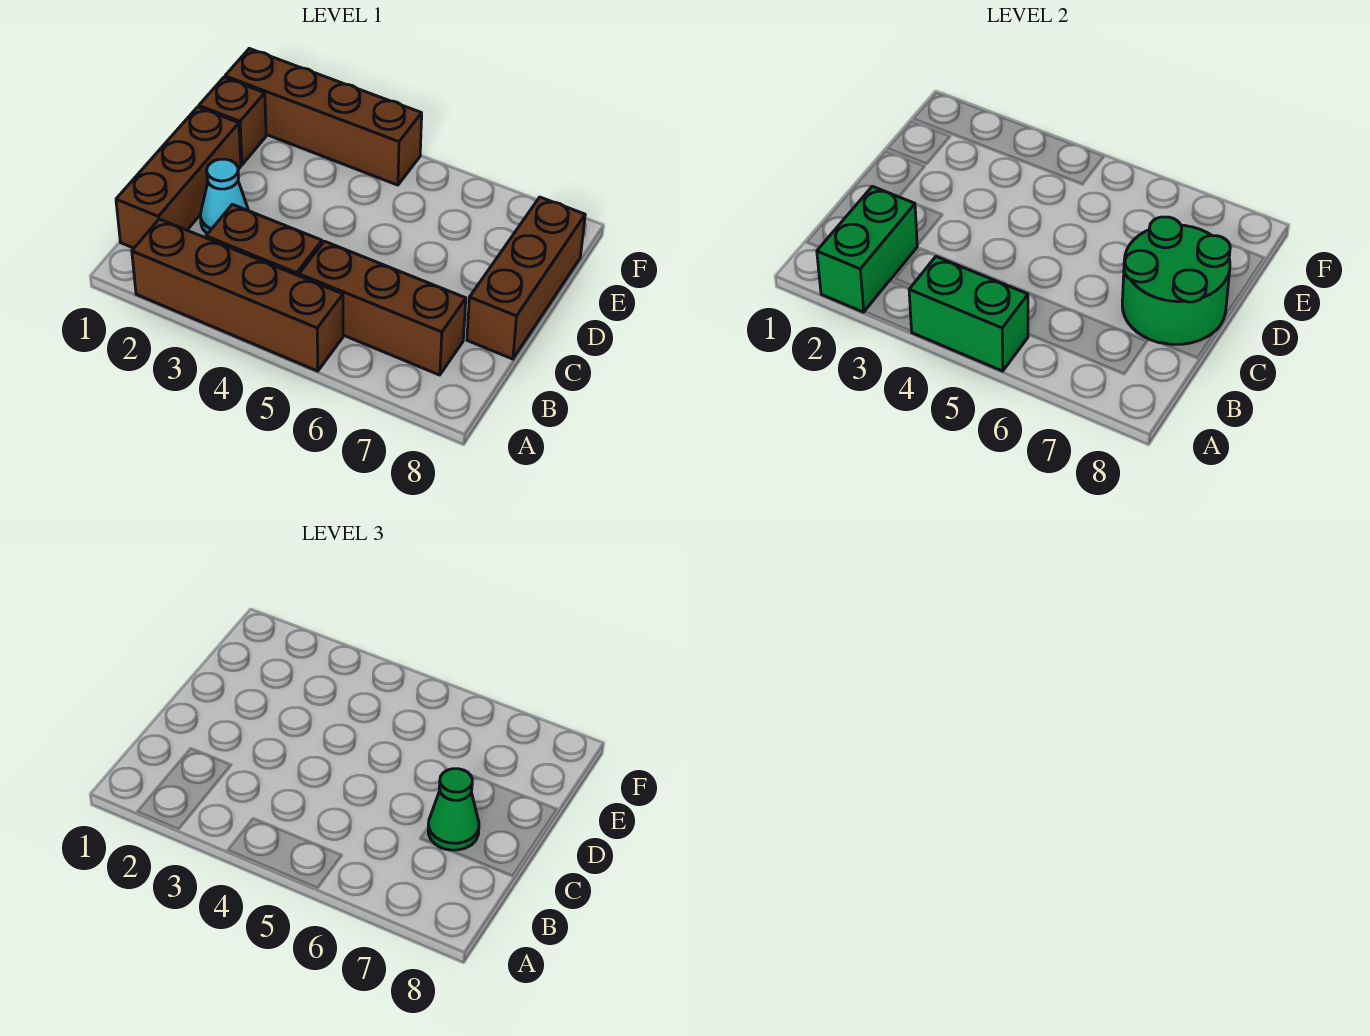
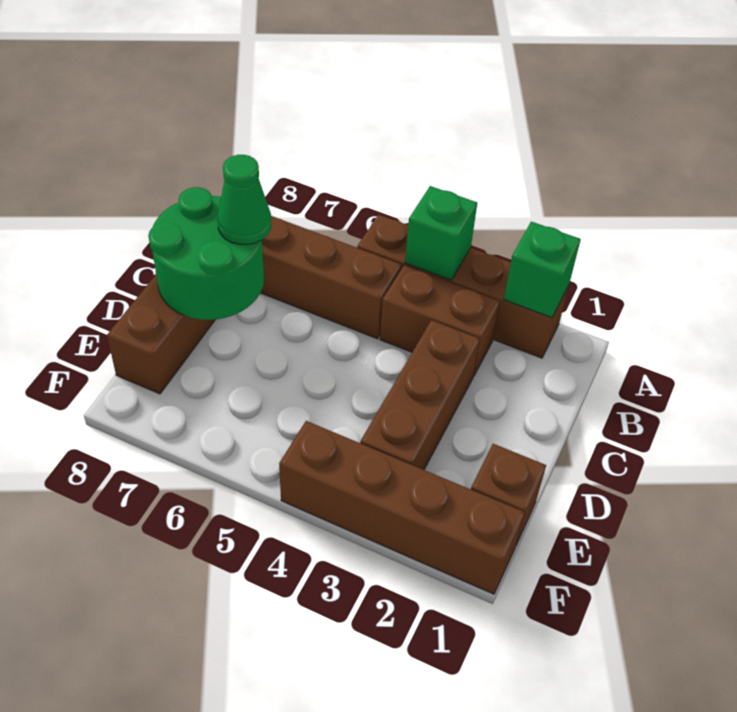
green 1x2 brick [817,186,917,312] -> green 1x1 brick [504,222,581,318]
green 1x2 brick [909,257,1028,371] -> green 1x1 brick [405,186,477,280]
brown 1x3 brick [116,107,241,248] -> brown 1x3 brick moved to [360,320,480,470]
cyan 1x1 cone [200,159,248,234] -> none

